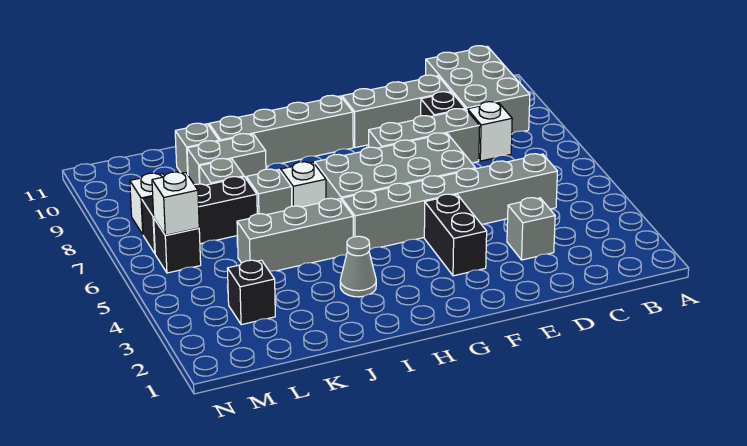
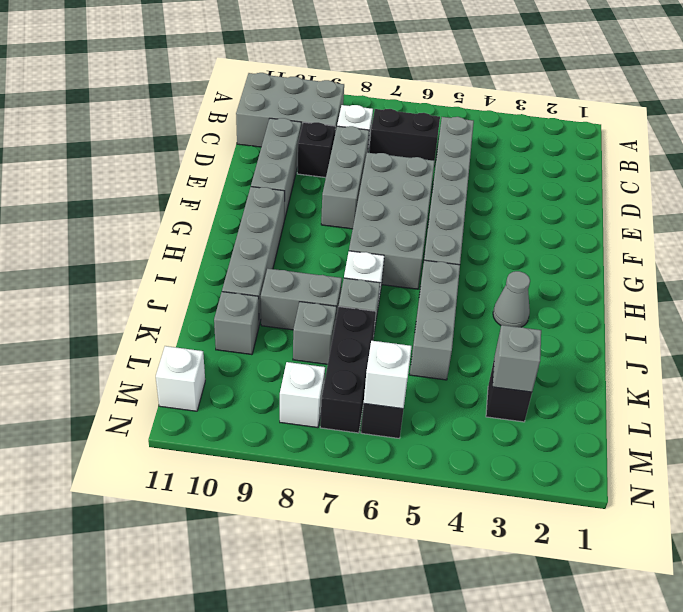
grey 1x1 brick [507,198,555,260] -> grey 1x1 brick moved to [493,325,541,392]
black 1x2 brick [424,194,487,276] -> black 1x2 brick moved to [369,109,440,161]
grey 1x2 brick [187,134,266,185] -> grey 1x2 brick turned to [261,269,342,330]
none -> white 1x1 brick [156,346,205,411]

